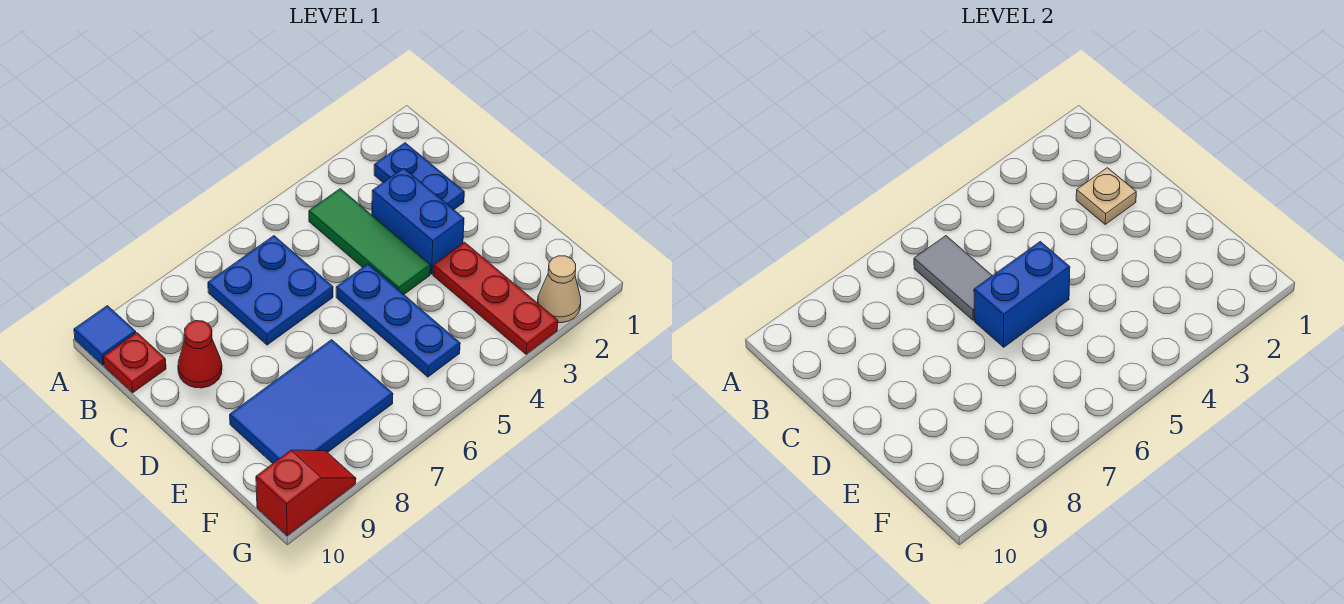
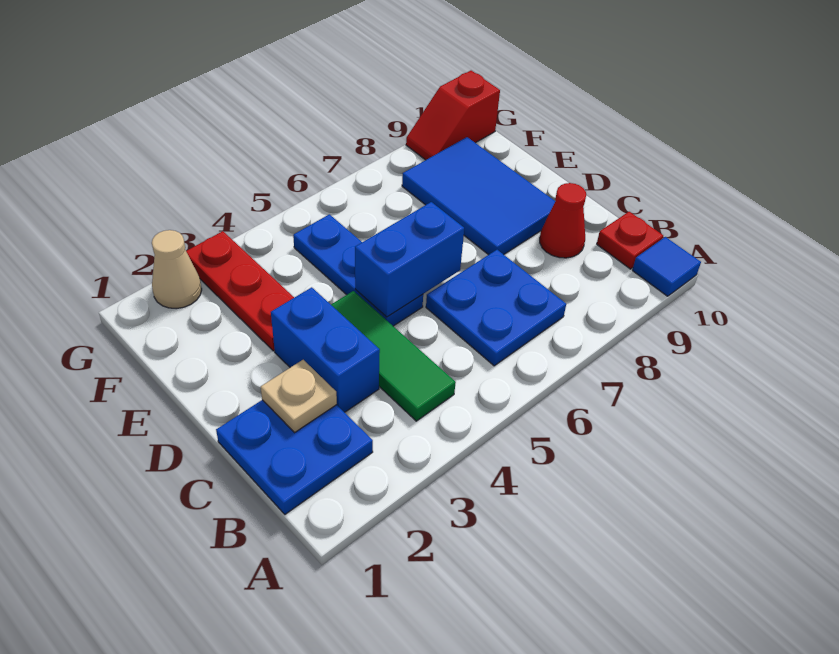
blue 1x2 plate [374,143,464,209] -> blue 2x2 plate [216,400,373,514]
grey 1x2 tile [914,236,992,320] -> none
blue 2x3 tile [230,340,393,463] -> blue 2x3 tile turned to [402,137,555,255]

